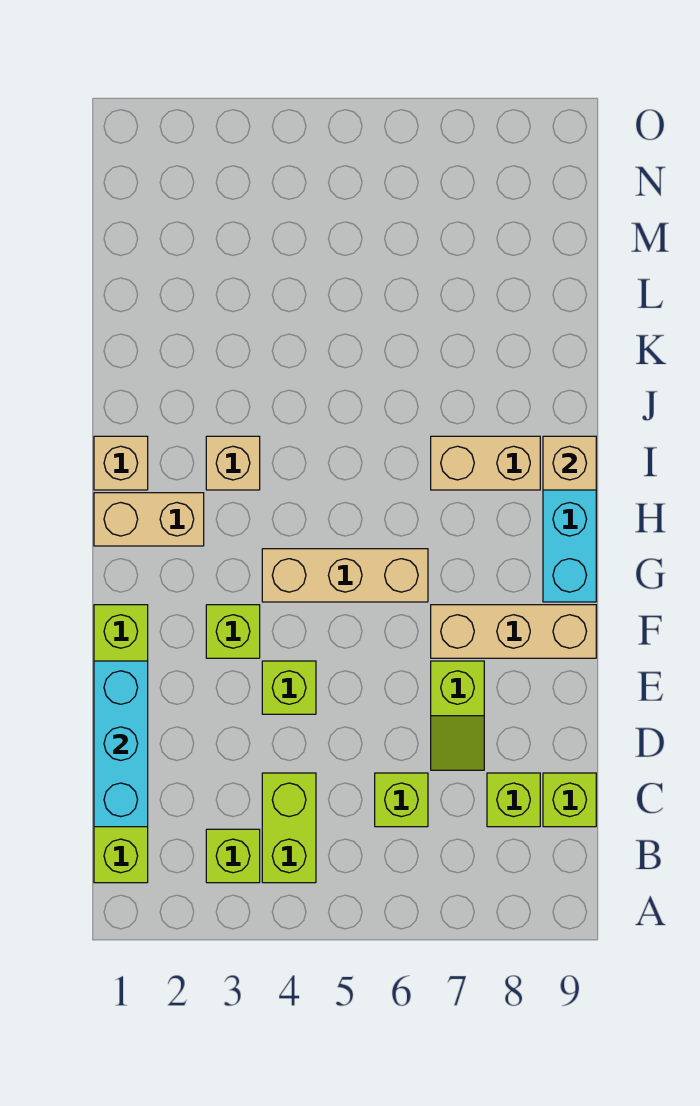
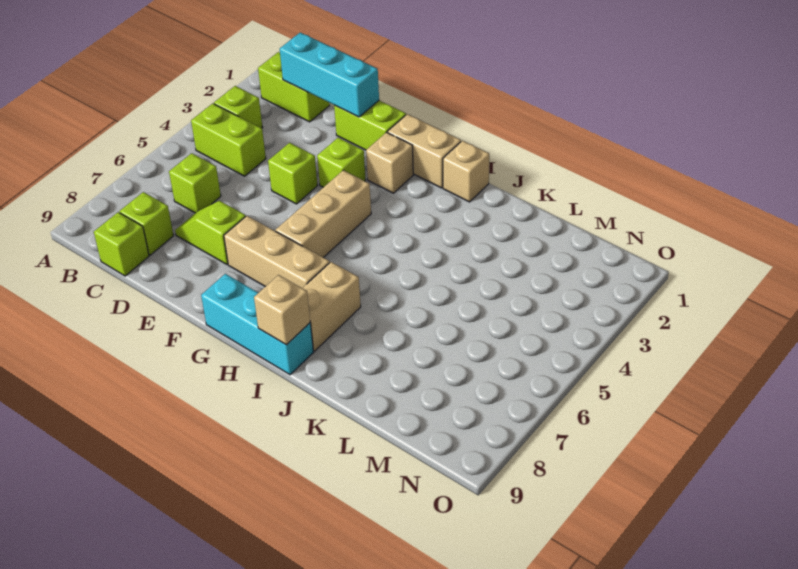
tan 1x3 brick [431,605,596,658] -> tan 1x3 brick turned to [224,216,330,288]
tan 1x2 brick [94,493,204,546] -> tan 1x2 brick turned to [387,114,461,188]
tan 1x1 brick [206,436,260,490] -> tan 1x1 brick moved to [366,132,413,193]

